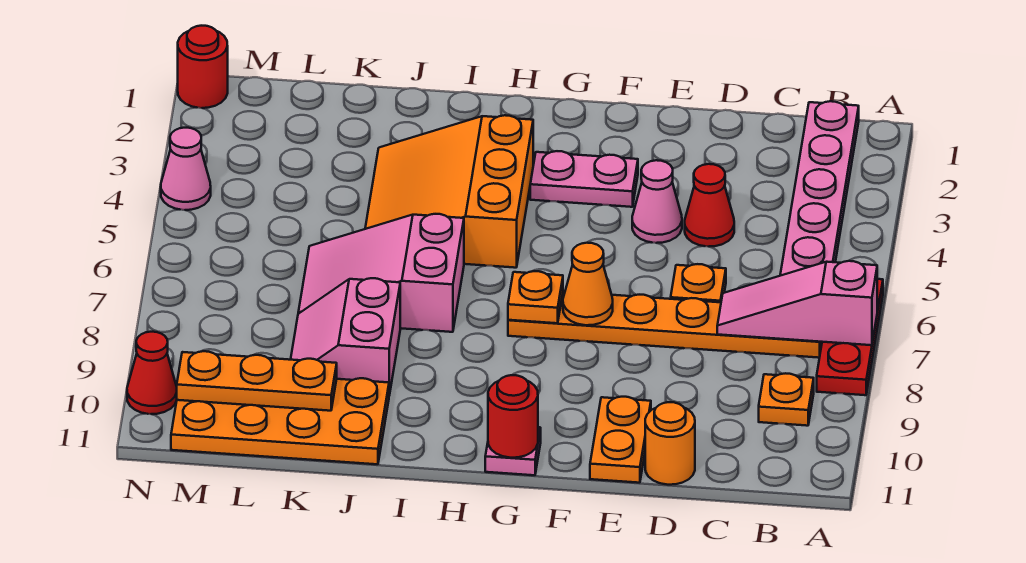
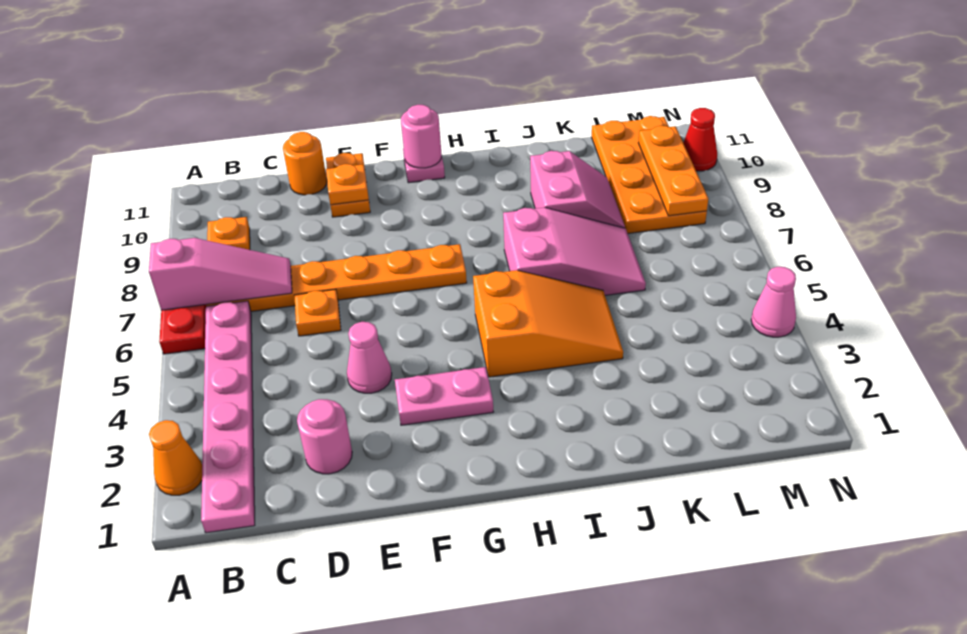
none -> pink 1x1 round brick [297,399,352,474]
red 1x1 cone [685,164,734,247] -> none
orange 1x1 cone [563,243,613,325] -> orange 1x1 cone moved to [149,420,202,495]
orange 1x1 plate [508,271,563,323] -> orange 1x1 plate moved to [326,164,369,205]
red 1x1 round brick [488,375,538,458] -> pink 1x1 round brick [401,105,442,168]
orange 3x3 slope [365,115,533,268] -> orange 2x3 slope [473,270,623,377]
orange 2x4 plate [171,378,389,464] -> orange 2x4 plate turned to [592,116,707,234]
orange 1x3 plate [177,351,337,411] -> orange 1x3 plate turned to [638,126,708,216]
red 1x1 round brick [178,26,228,108] -> none

